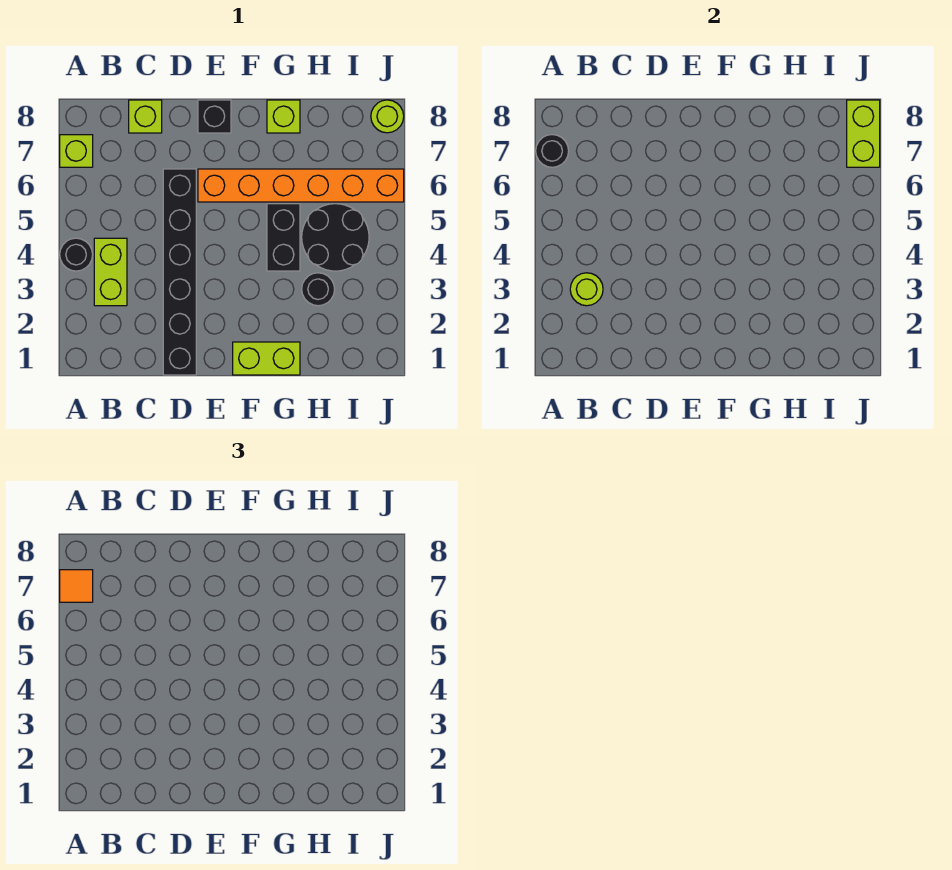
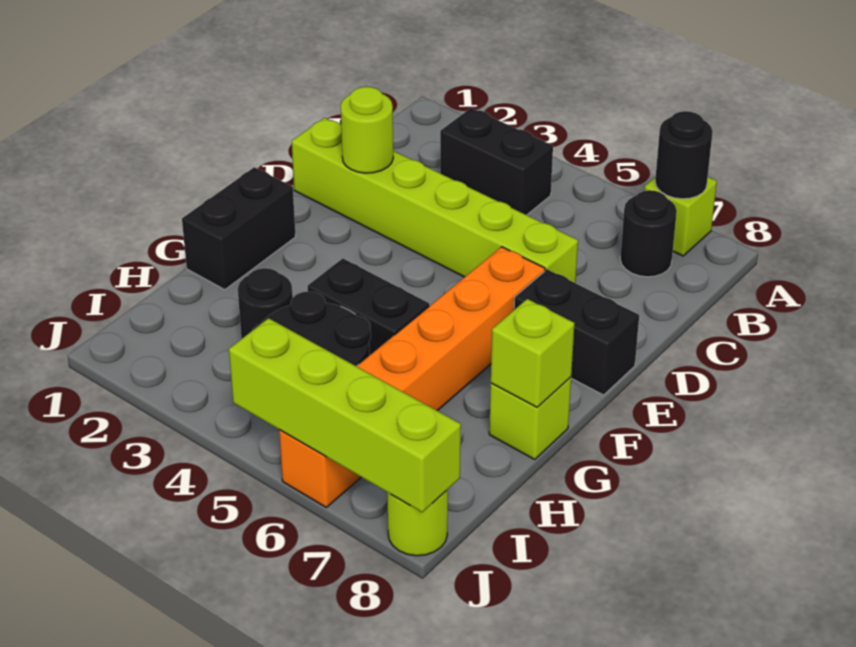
black 1x1 round brick [60,238,93,271] -> black 1x1 round brick moved to [620,190,677,277]
orange 1x1 tile [60,570,93,602] -> none
lime 1x2 brick [94,238,127,306] -> black 1x2 brick [440,108,553,215]
lime 1x1 round brick [570,273,603,306] -> lime 1x1 round brick moved to [341,87,393,173]
lime 1x1 brick [129,100,162,133] -> lime 1x1 brick moved to [491,299,574,407]
black 1x6 brick [163,169,196,375] -> lime 1x6 brick [292,118,578,283]
black 1x1 brick [198,100,231,133] -> black 1x2 brick [514,269,639,395]
lime 1x2 brick [233,342,300,375] -> black 1x2 brick [182,167,296,290]
lime 1x2 brick [847,100,880,167] -> lime 1x4 brick [229,318,461,512]

